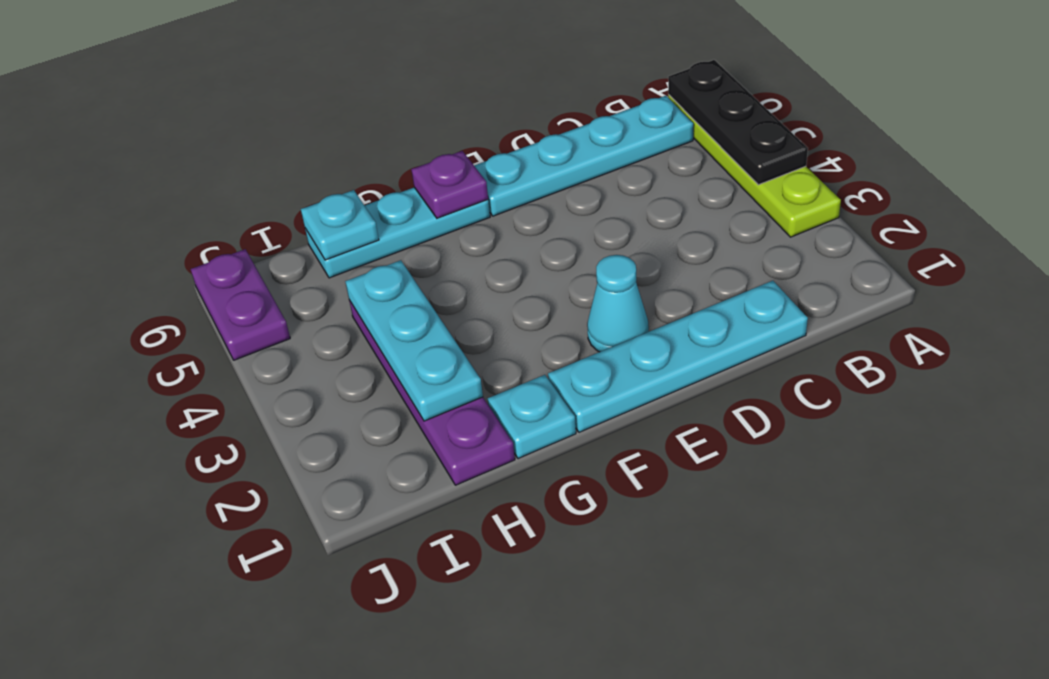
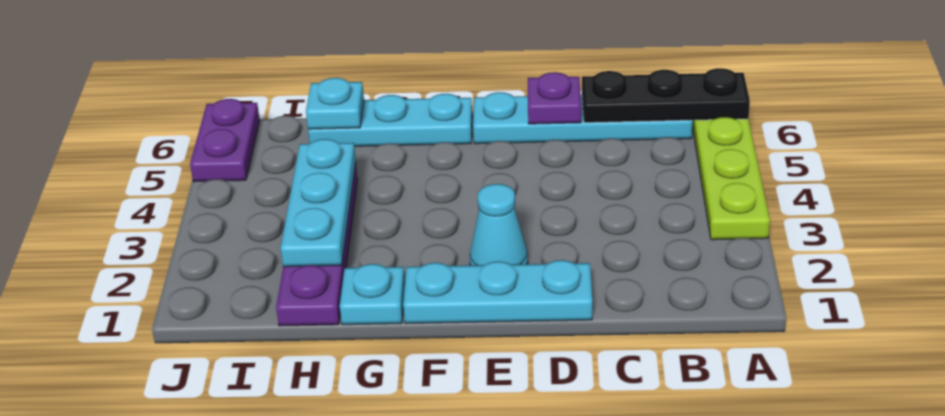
black 1x3 plate [668,60,808,185] -> black 1x3 plate turned to [582,68,750,123]
cyan 1x4 plate [548,281,808,432] -> cyan 1x3 plate [403,260,592,324]
purple 1x1 plate [411,151,488,218] -> purple 1x1 plate moved to [528,72,581,124]

